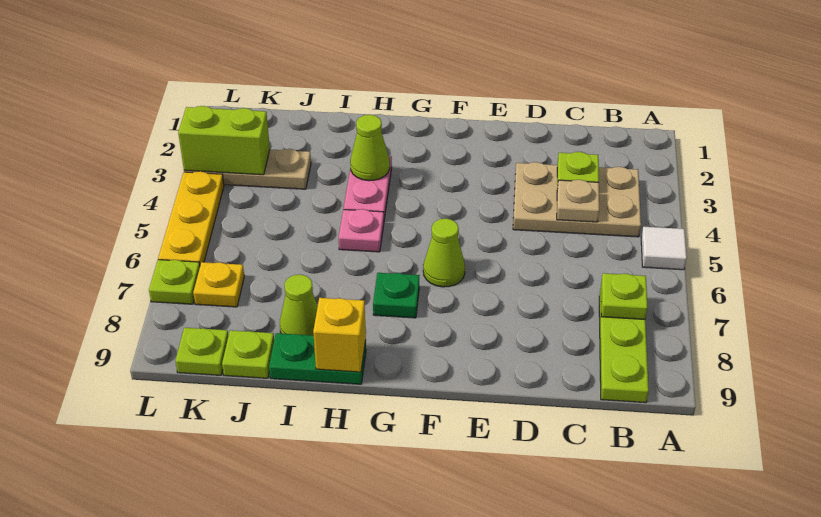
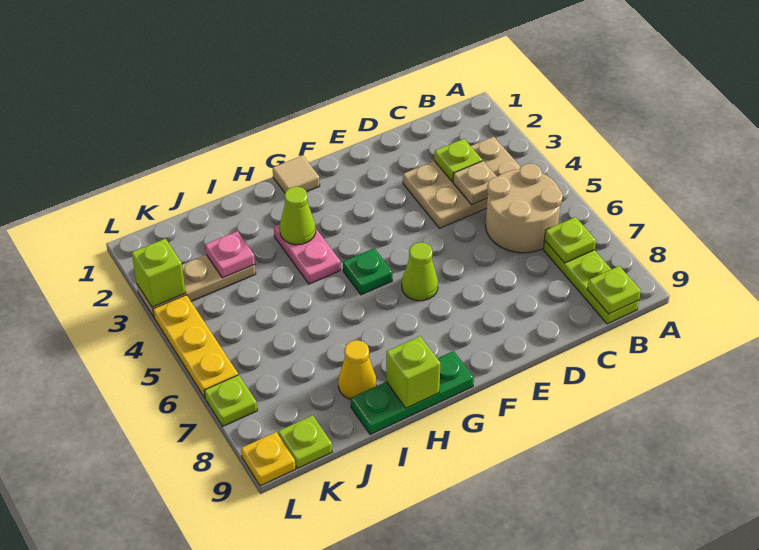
white 1x1 tile [641,227,687,270] -> none
none -> tan 2x2 round brick [486,164,563,253]
none -> tan 1x1 tile [273,156,320,193]
green 1x1 plate [373,273,420,318] -> green 1x1 plate moved to [343,248,393,295]
pink 1x1 plate [339,209,384,252] -> pink 1x1 plate moved to [205,231,255,278]
green 1x2 plate [269,333,366,384] -> green 1x3 plate [351,351,474,435]
yellow 1x1 brick [313,298,366,372] -> lime 1x1 brick [386,336,441,408]
lime 1x1 cone [280,274,318,335] -> yellow 1x1 cone [338,340,376,399]
lime 1x1 plate [222,330,274,378] -> lime 1x1 plate moved to [587,266,641,314]
lime 1x2 brick [178,106,270,175] -> lime 1x1 brick [132,239,186,307]
yellow 1x1 plate [193,262,244,307] -> yellow 1x1 plate moved to [241,432,295,486]

